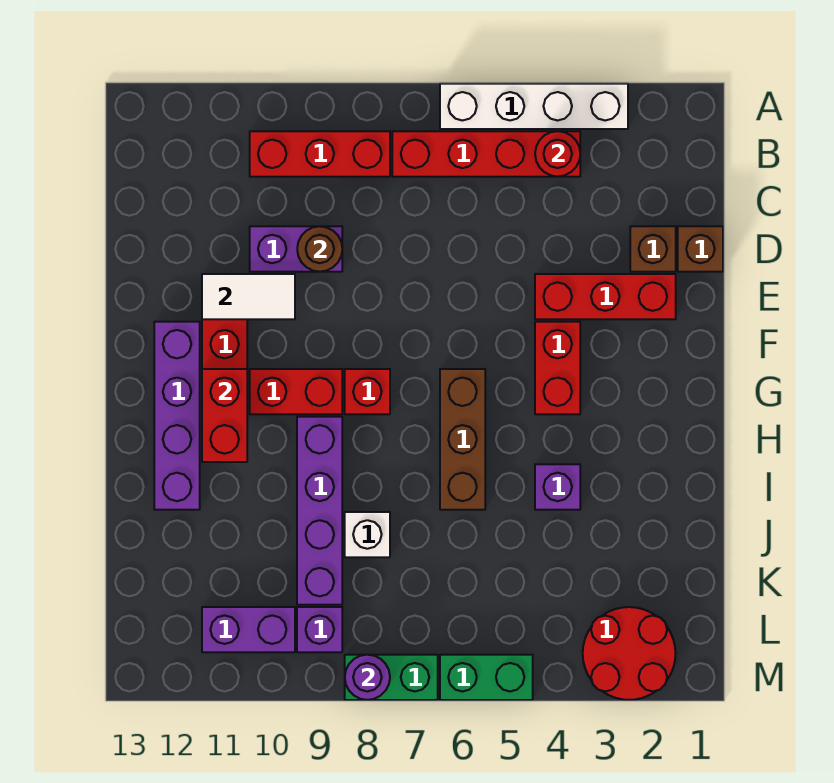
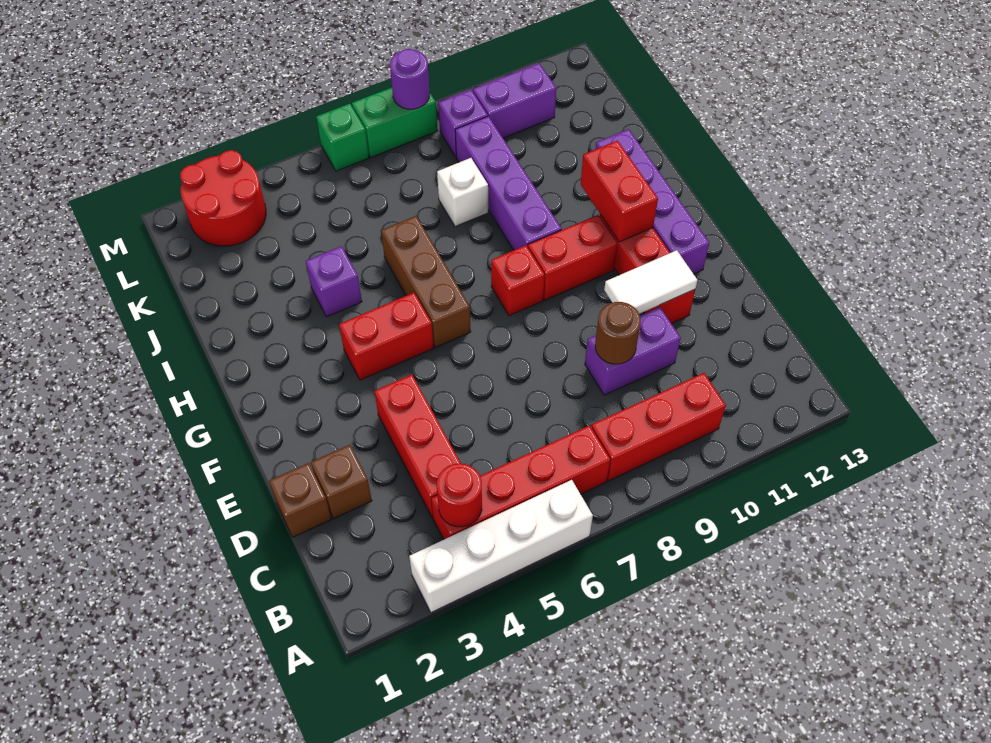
red 1x3 brick [535,274,676,319] -> red 1x3 brick turned to [374,375,461,518]
red 1x2 brick [535,322,580,414] -> red 1x2 brick turned to [339,293,434,380]
green 1x2 brick [440,655,533,700] -> green 1x1 brick [316,104,369,171]

